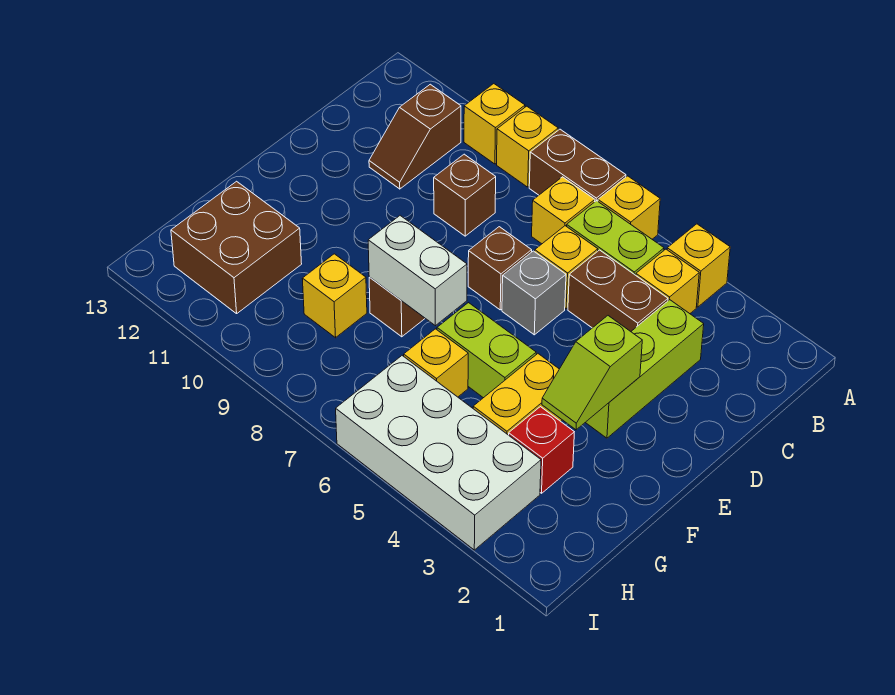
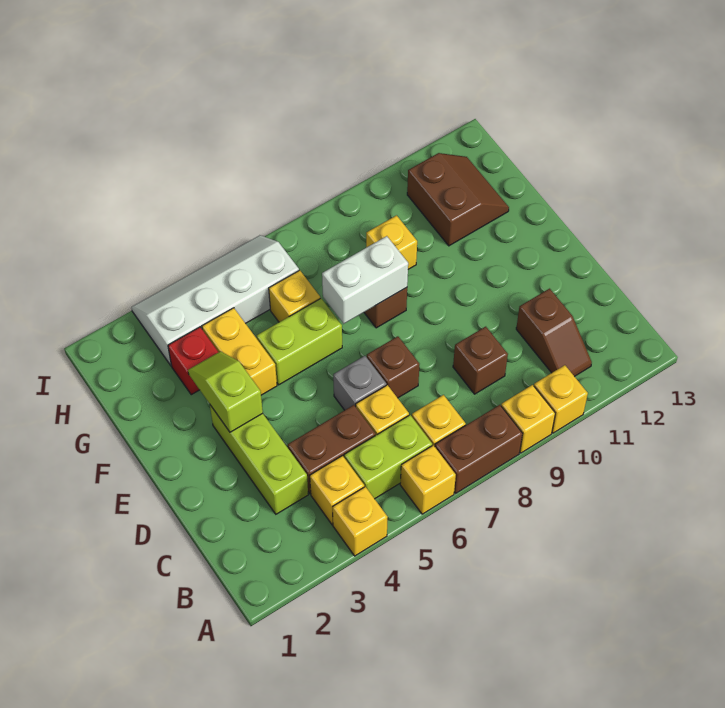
brown 1x2 slope [369,84,461,189] -> brown 1x2 slope turned to [516,289,592,377]
brown 2x2 brick [171,181,302,314] -> brown 2x2 slope [407,153,509,246]
white 2x4 brick [336,356,541,550] -> white 2x4 slope [131,235,299,366]

